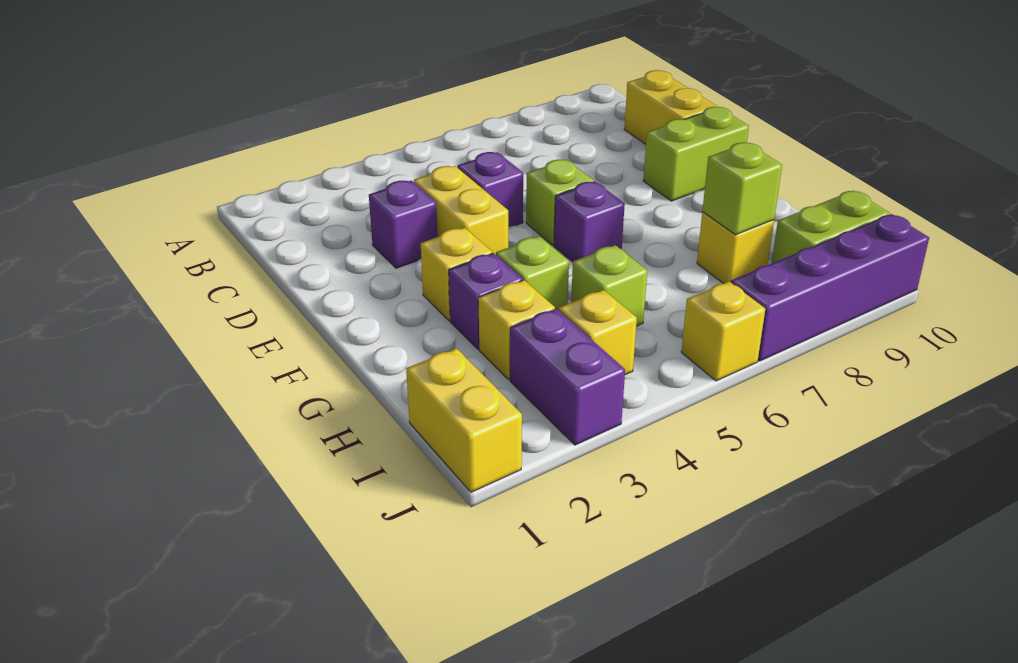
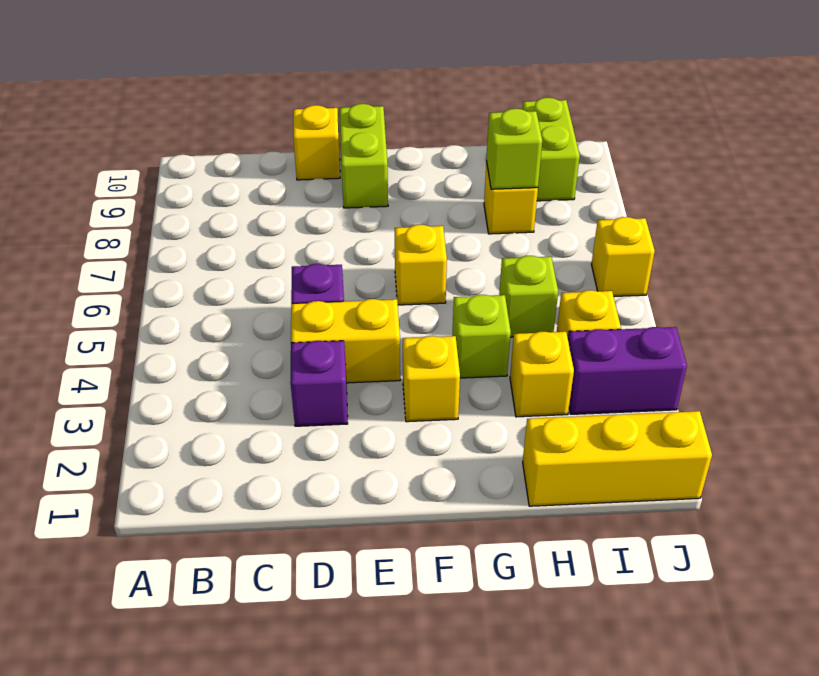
yellow 1x2 brick [624,70,718,144] -> yellow 1x1 brick [293,105,340,180]
lime 1x1 brick [526,160,594,245] -> none
purple 1x1 brick [554,181,625,262] -> yellow 1x1 brick [395,225,447,305]
purple 1x1 brick [449,253,523,349] -> none
yellow 1x2 brick [406,348,522,492] -> yellow 1x3 brick [523,411,712,506]
purple 1x4 brick [731,214,929,361] -> none

